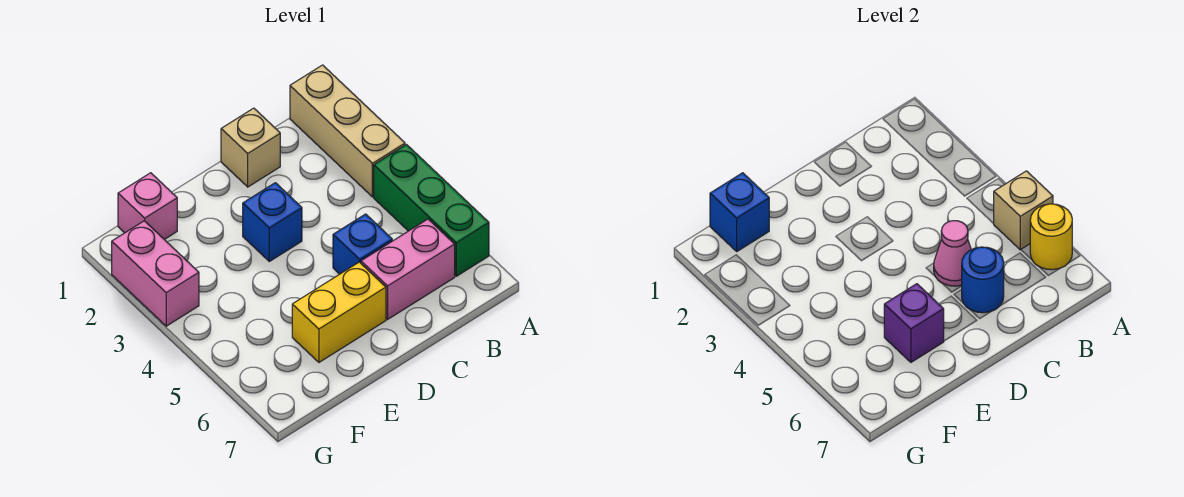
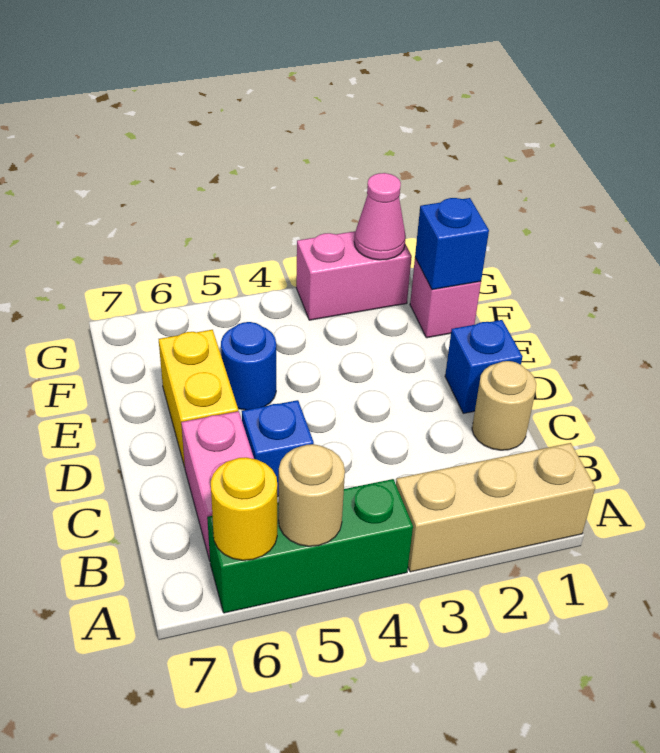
tan 1x1 brick [994,171,1053,250] -> tan 1x1 round brick [279,444,345,546]
tan 1x1 brick [221,108,280,187] -> tan 1x1 round brick [472,361,536,450]
pink 1x1 cone [934,221,971,286] -> pink 1x1 cone moved to [354,173,406,260]
blue 1x1 round brick [962,247,1004,313] -> blue 1x1 round brick moved to [221,322,276,410]
blue 1x1 brick [243,183,302,261] -> blue 1x1 brick moved to [445,320,523,413]
purple 1x1 brick [884,284,944,362] -> none

